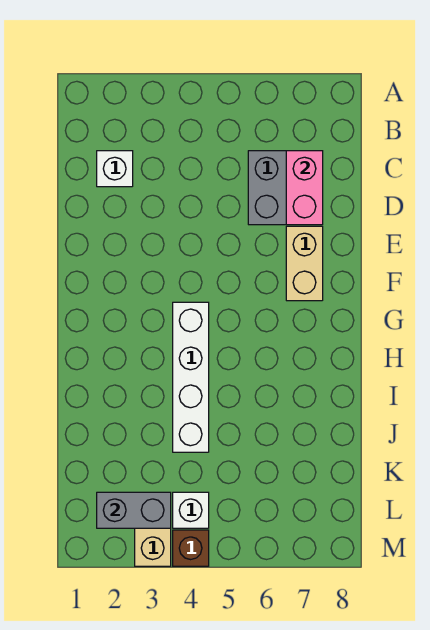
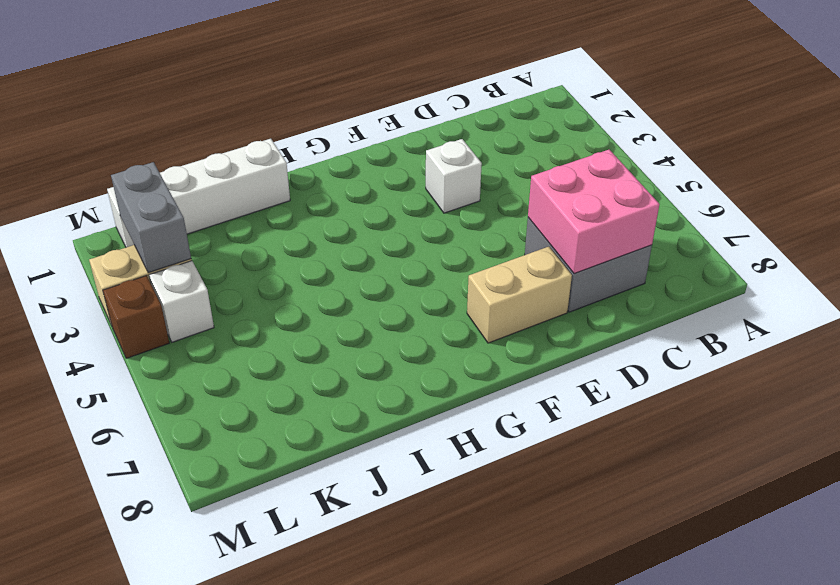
white 1x1 brick [97,151,133,187] -> white 1x1 brick moved to [426,139,482,213]
pink 1x2 brick [286,151,323,225] -> pink 2x2 brick [528,150,660,274]
white 1x4 brick [173,302,209,452] -> white 1x4 brick moved to [107,139,290,247]

